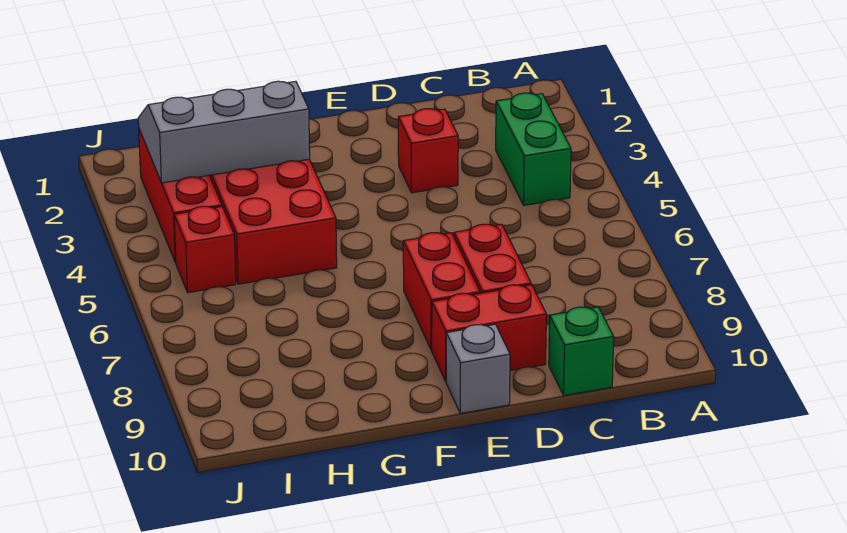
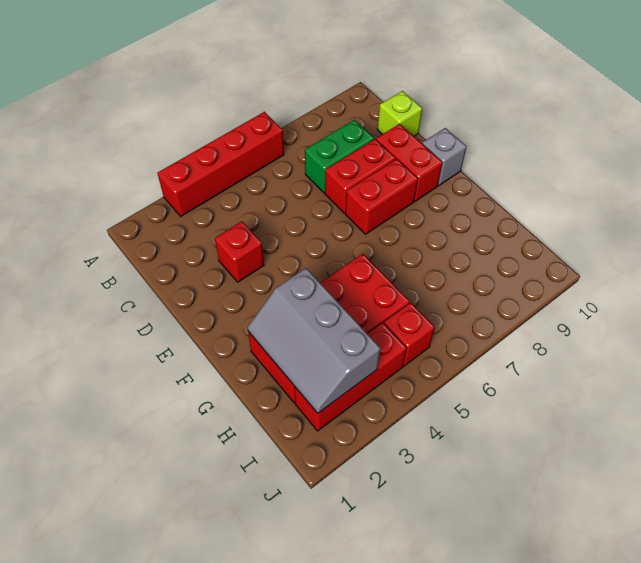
none -> red 1x4 brick [157,112,284,216]
green 1x2 brick [496,93,571,205] -> green 1x2 brick moved to [305,120,374,193]
green 1x1 brick [549,307,614,395] -> lime 1x1 brick [377,91,422,136]

